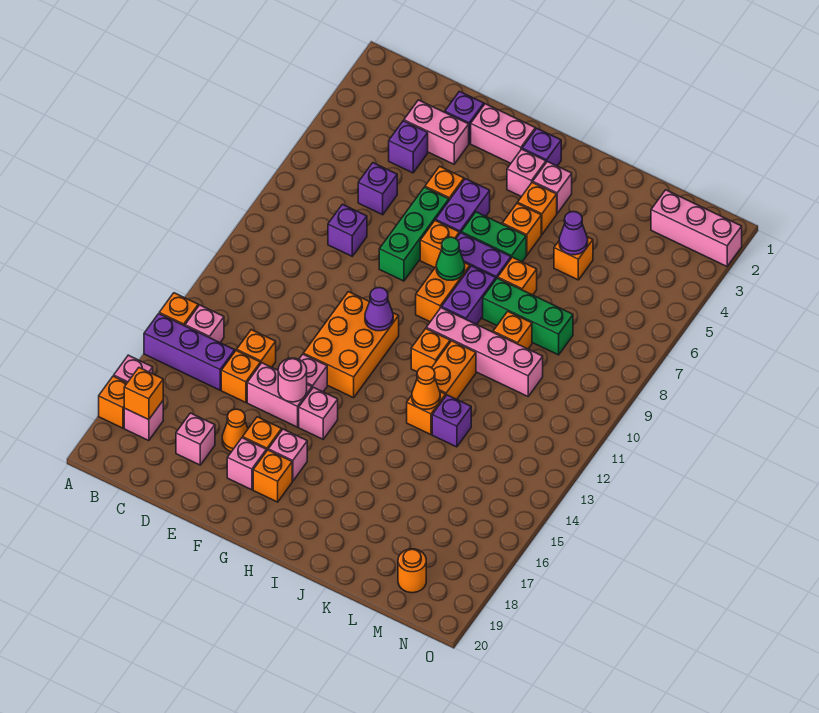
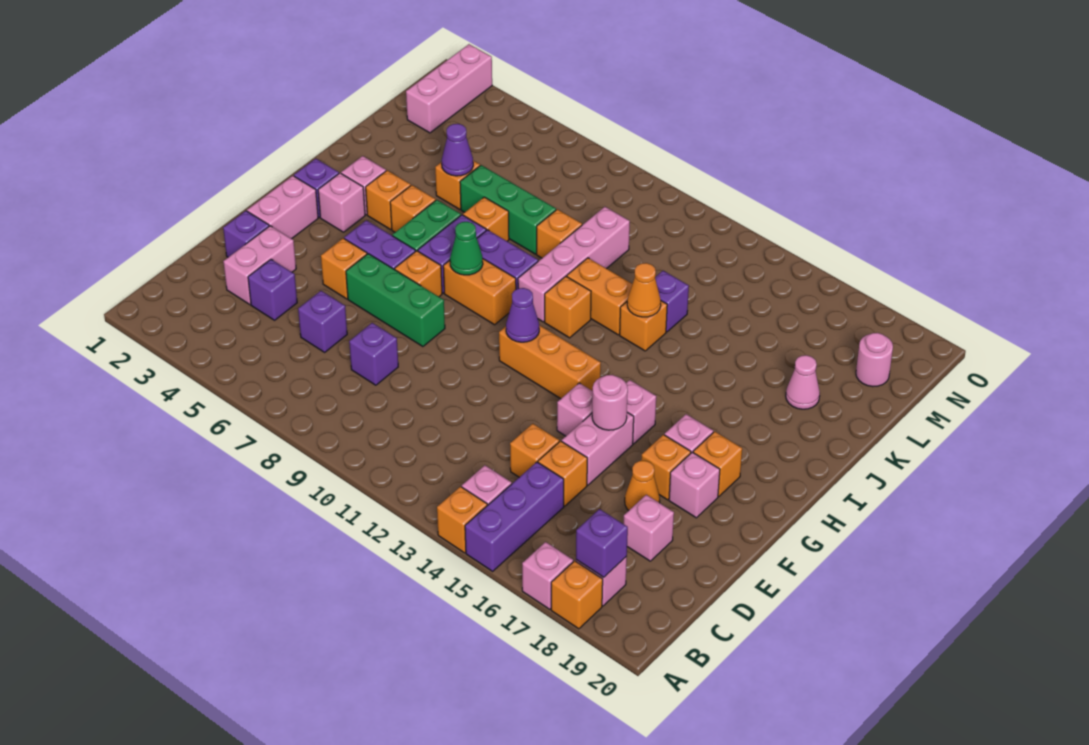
orange 1x1 brick [124,368,163,420] -> purple 1x1 brick [576,509,628,577]
orange 2x3 brick [303,292,399,398] -> orange 1x3 brick [499,325,601,399]
green 1x3 brick [483,278,573,355] -> green 1x3 brick turned to [460,165,556,254]
none -> pink 1x1 cone [786,355,820,409]
orange 1x1 round brick [398,549,426,593] -> pink 1x1 round brick [856,333,893,387]

